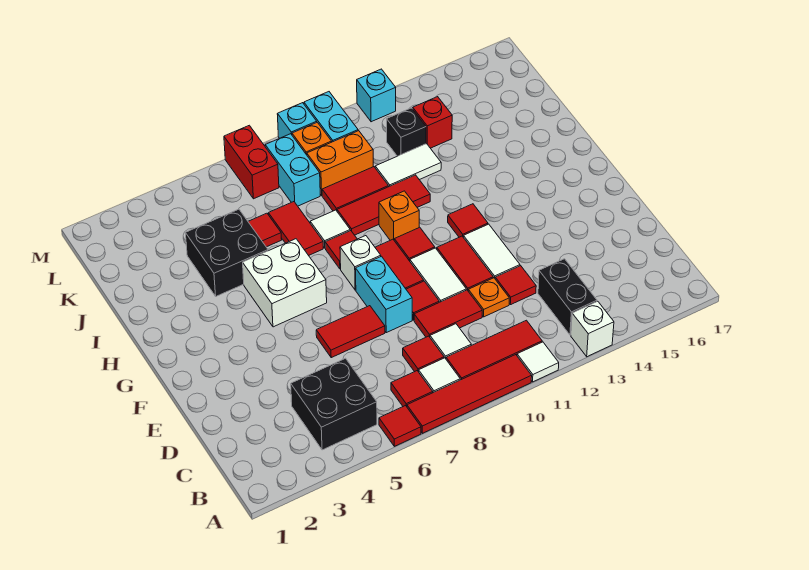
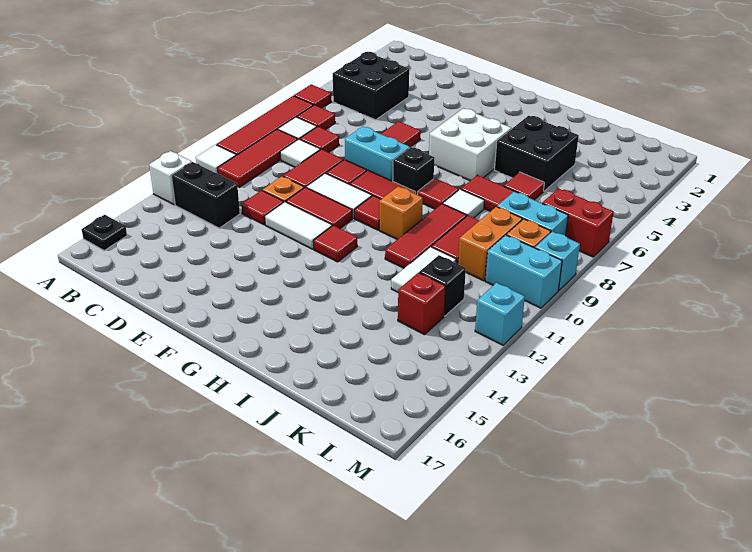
none -> black 1x1 plate [82,215,127,251]
white 1x1 brick [340,236,381,290] -> black 1x1 brick [393,147,434,195]

